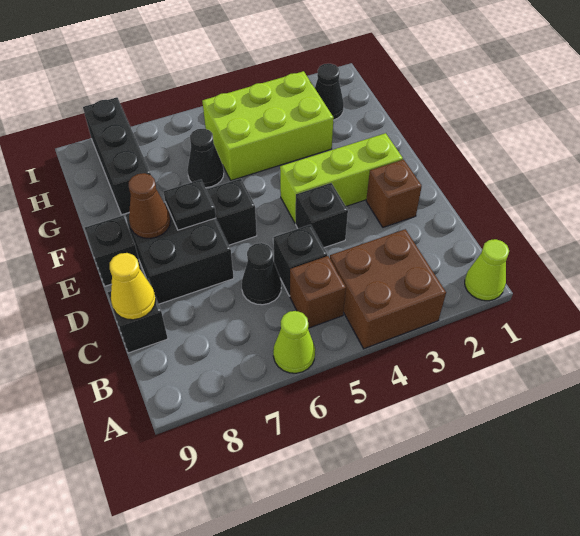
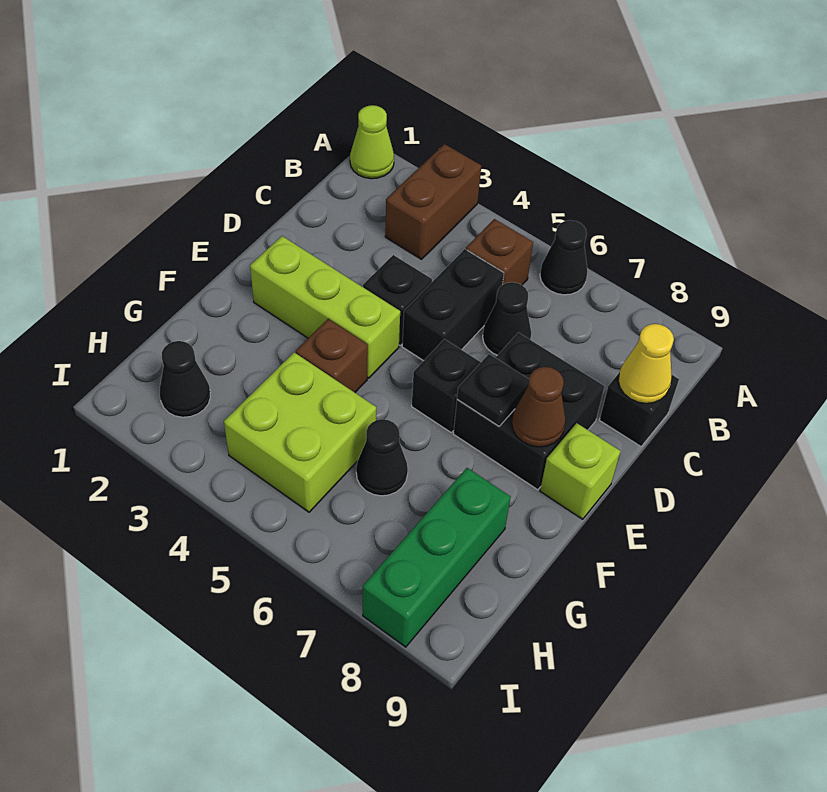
brown 2x2 brick [330,229,446,349] -> brown 1x2 brick [385,144,481,259]
lime 1x1 cone [273,311,315,373] -> black 1x1 cone [540,220,588,295]
black 1x1 brick [273,225,327,296] -> black 1x2 brick [402,249,504,361]
brown 1x1 brick [366,159,422,227] -> brown 1x1 brick moved to [296,319,368,392]
black 1x1 brick [85,216,142,286] -> lime 1x1 brick [540,423,620,519]
lime 2x3 brick [202,71,333,180] -> lime 2x2 brick [224,352,376,512]
black 1x3 brick [83,97,151,215] -> green 1x3 brick [363,468,511,647]

